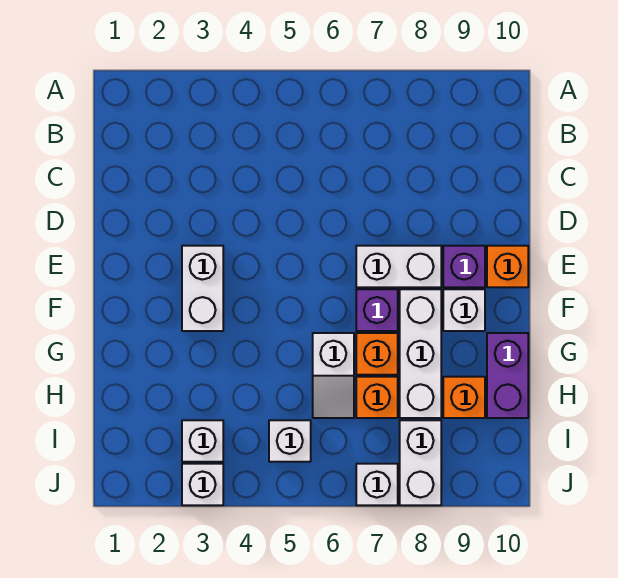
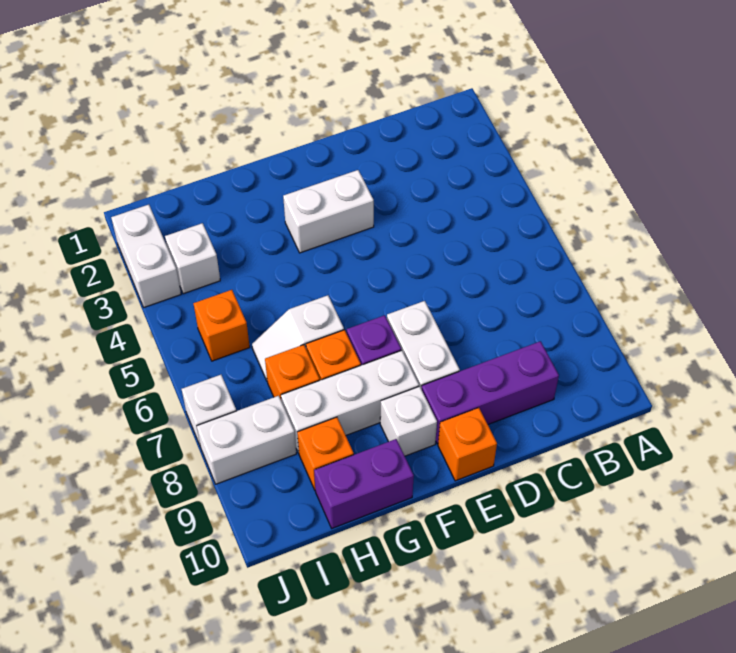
purple 1x1 brick [443,246,485,287] -> purple 1x3 brick [422,341,559,444]
white 1x1 brick [269,420,311,462] -> orange 1x1 brick [193,290,250,361]
white 1x1 brick [182,464,223,505] -> white 1x2 brick [111,205,181,307]

